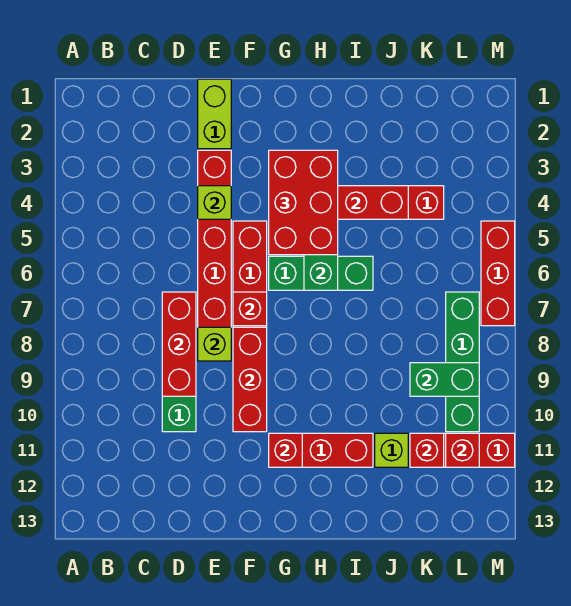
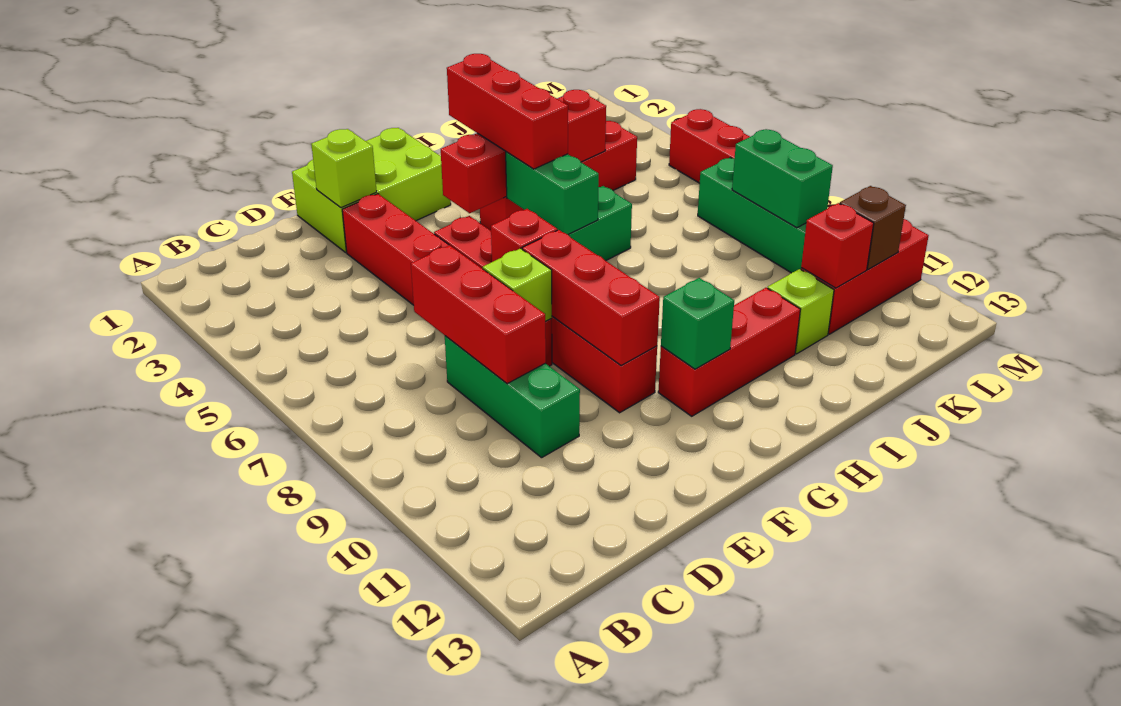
lime 1x2 brick [198,79,231,149] -> lime 2x3 brick [292,128,451,252]
lime 1x1 brick [198,186,231,219] -> lime 1x1 brick moved to [311,129,377,208]
red 2x3 brick [269,150,338,255] -> red 1x3 brick [447,54,568,169]
red 1x1 brick [269,433,302,467] -> green 1x1 brick [661,278,734,369]
green 1x2 brick [410,363,479,396] -> green 1x2 brick turned to [732,129,833,228]
red 1x1 brick [446,433,479,467] -> brown 1x1 brick [840,186,906,269]

